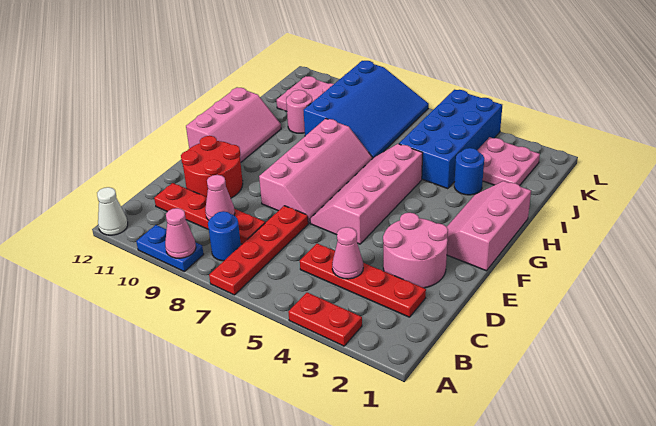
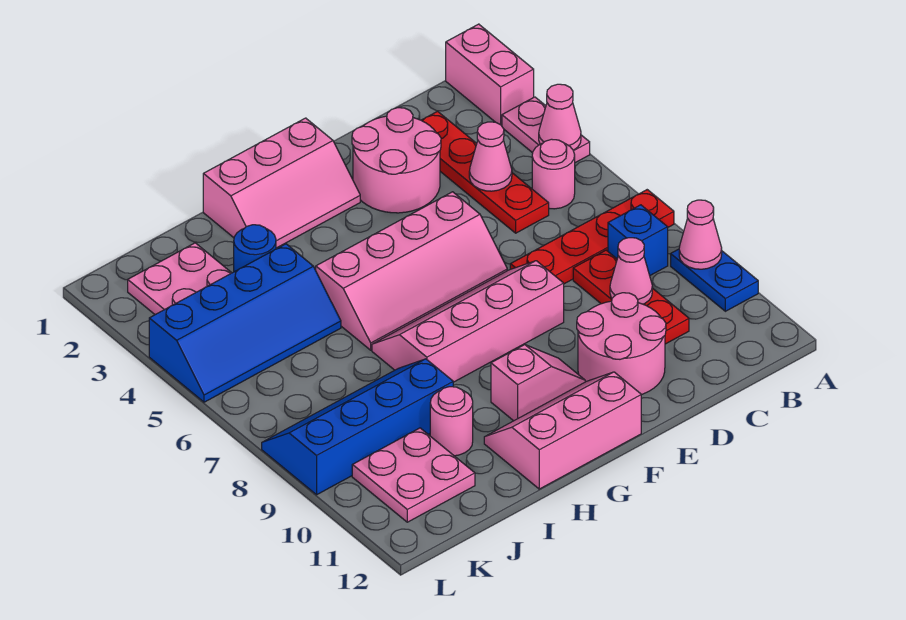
none -> pink 1x2 brick [446,24,534,126]
red 1x2 plate [288,293,362,346] -> pink 1x2 plate [502,97,590,163]
none -> pink 1x1 cone [539,84,581,150]
white 1x1 cone [97,187,128,235] -> none
none -> pink 1x1 round brick [532,139,575,209]
blue 1x1 round brick [208,211,241,261] -> blue 1x1 brick [608,205,668,275]
red 1x4 plate [154,183,265,244] -> red 1x3 plate [573,250,689,344]
red 2x2 round brick [181,136,243,198] -> pink 2x2 round brick [577,293,666,395]
none -> pink 1x2 slope [491,345,585,421]
blue 2x4 brick [399,90,502,189] -> blue 2x4 slope [149,244,341,402]
blue 3x4 slope [304,61,429,158] -> blue 2x4 slope [262,359,453,495]

